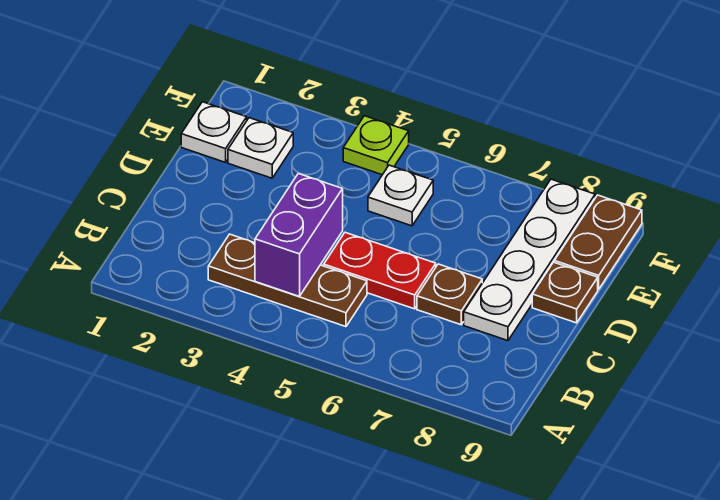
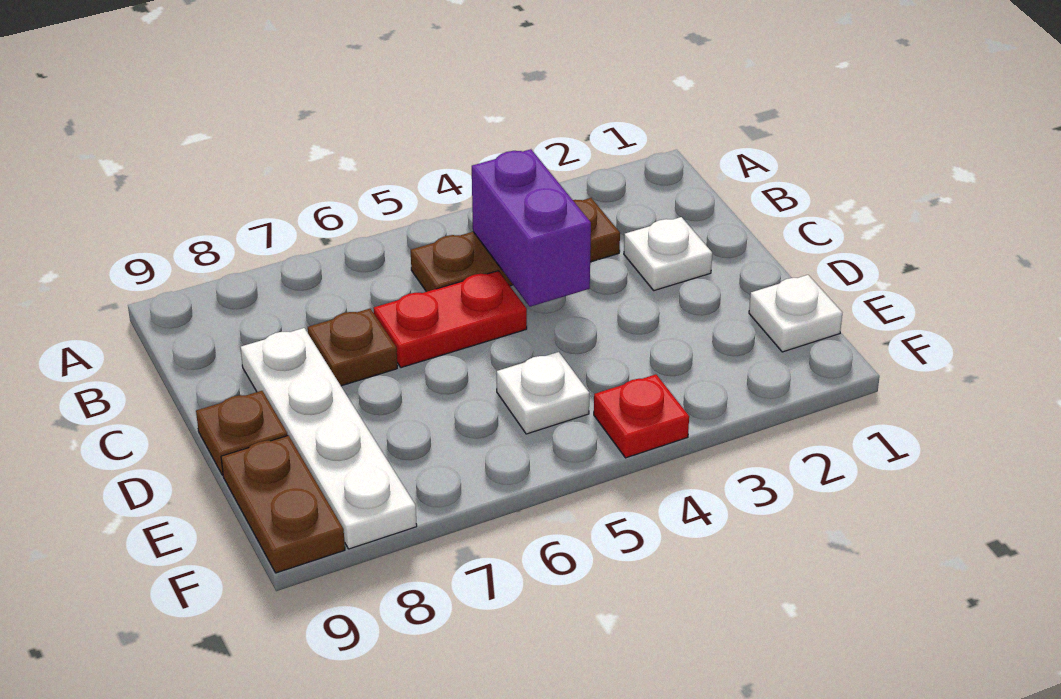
white 1x1 plate [228,118,293,178] -> white 1x1 plate moved to [624,217,712,290]
lime 1x1 plate [343,116,409,175] -> red 1x1 plate [594,374,689,458]

